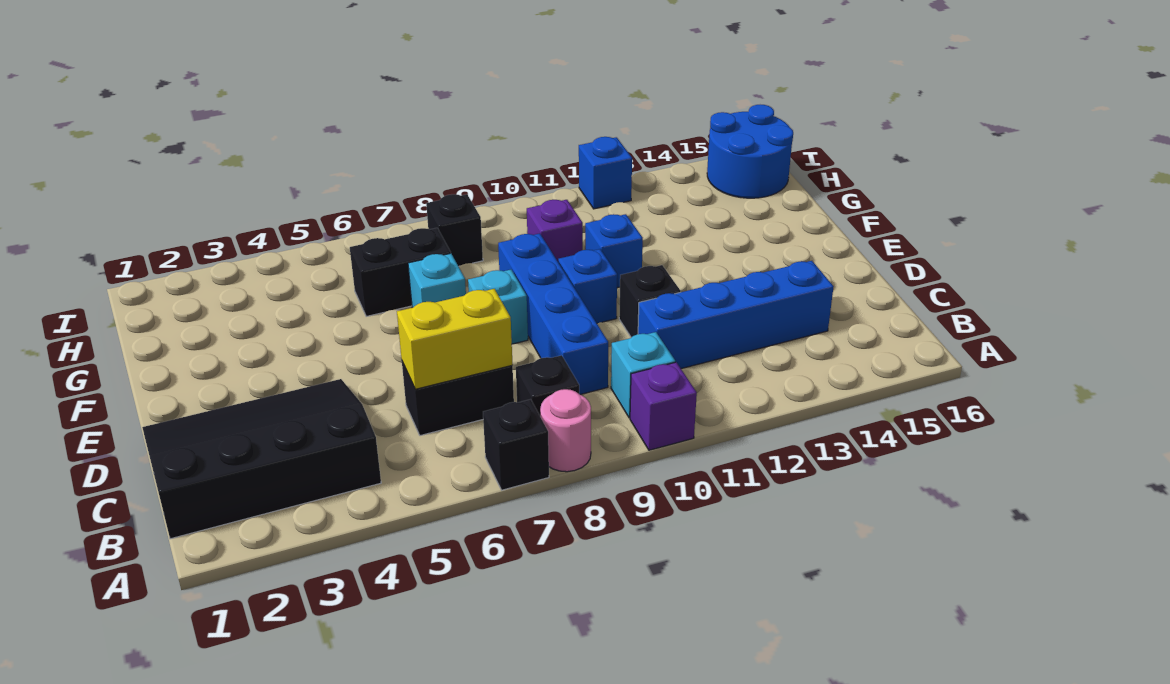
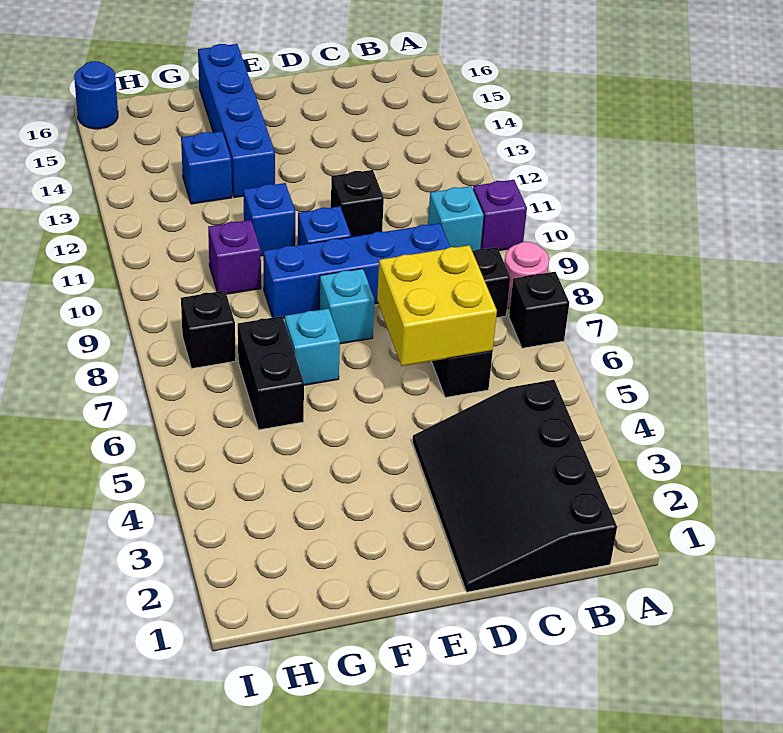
yellow 1x2 brick [397,289,513,389] -> yellow 2x2 brick [377,245,497,366]
blue 1x4 brick [638,261,834,369] -> blue 1x4 brick moved to [198,44,275,198]
blue 2x2 round brick [707,105,793,198] -> blue 1x1 round brick [74,61,118,129]
blue 1x1 brick [579,137,632,209] -> blue 1x1 brick moved to [181,131,232,204]

